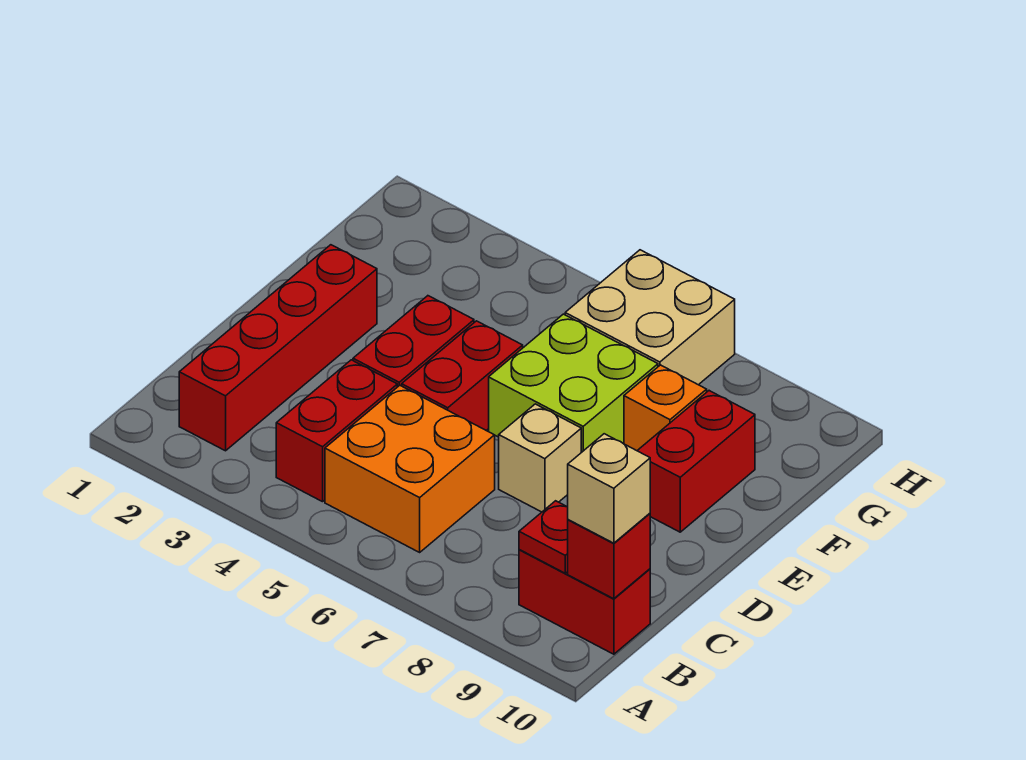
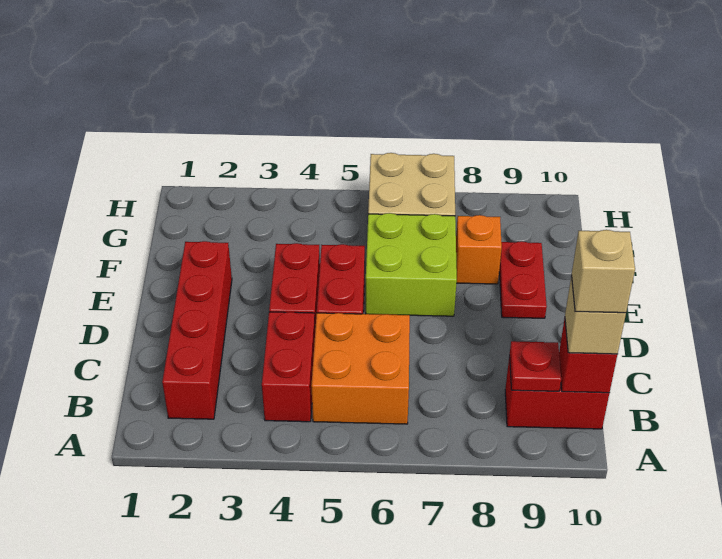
tan 1x1 brick [499,404,581,512] -> tan 1x1 brick moved to [571,230,635,313]
red 1x2 brick [637,391,755,532] -> red 1x2 plate [499,241,547,318]

